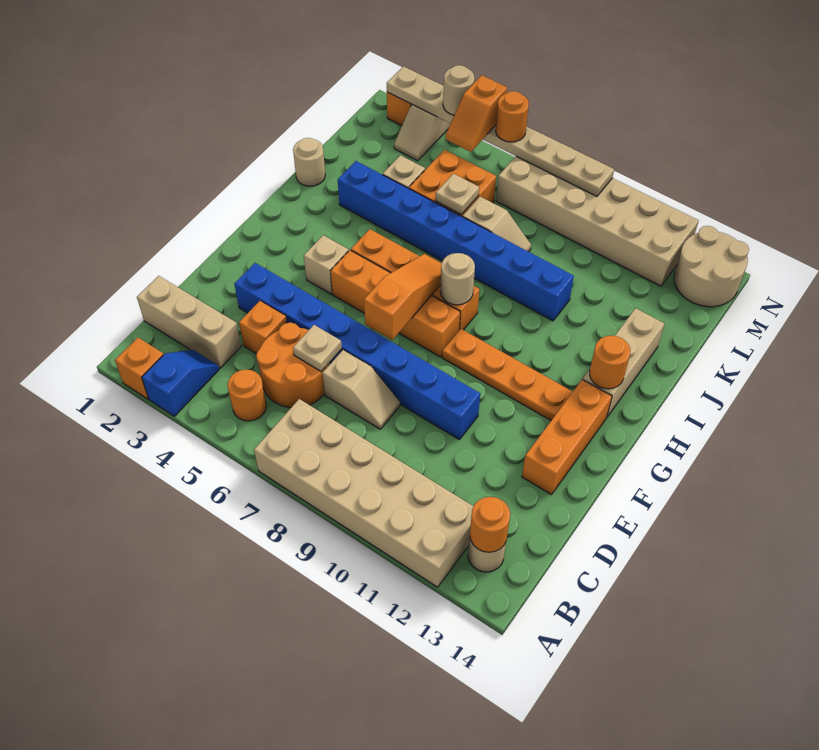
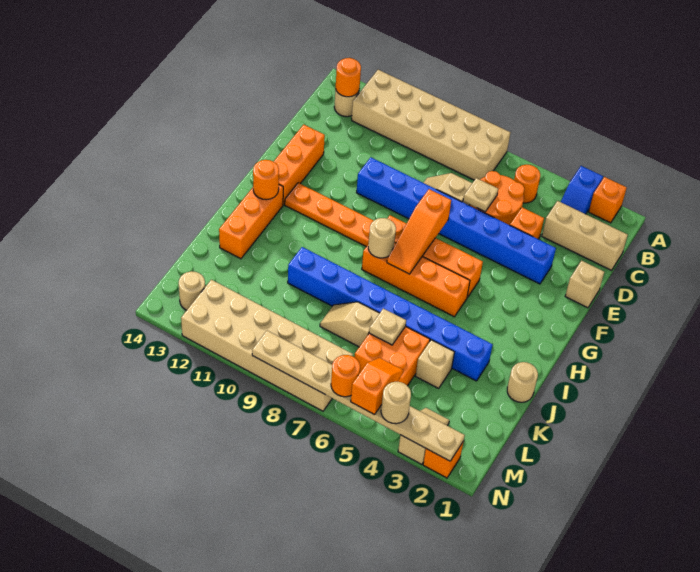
tan 1x1 brick [304,235,349,294] -> tan 1x1 brick moved to [565,261,604,308]
tan 1x3 brick [583,308,664,417] -> orange 1x3 brick [219,185,283,259]
tan 2x2 round brick [674,226,749,307] -> tan 1x1 round brick [179,271,205,310]

